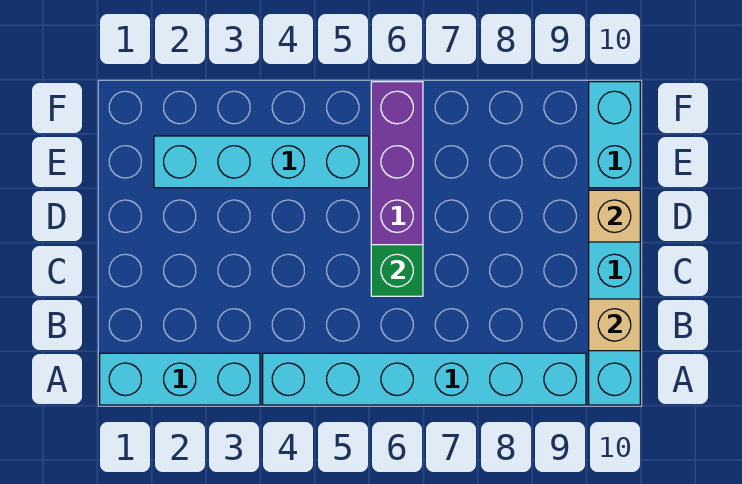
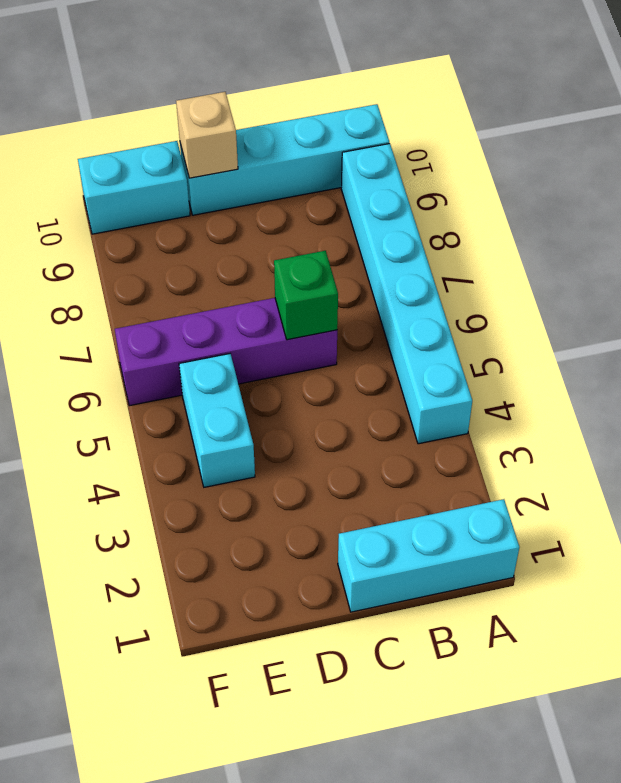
cyan 1x3 brick [100,353,260,405] -> cyan 1x3 brick turned to [338,499,519,612]
tan 1x1 brick [589,299,640,351] -> none
cyan 1x4 brick [154,136,369,188] -> cyan 1x2 brick [179,354,255,487]

